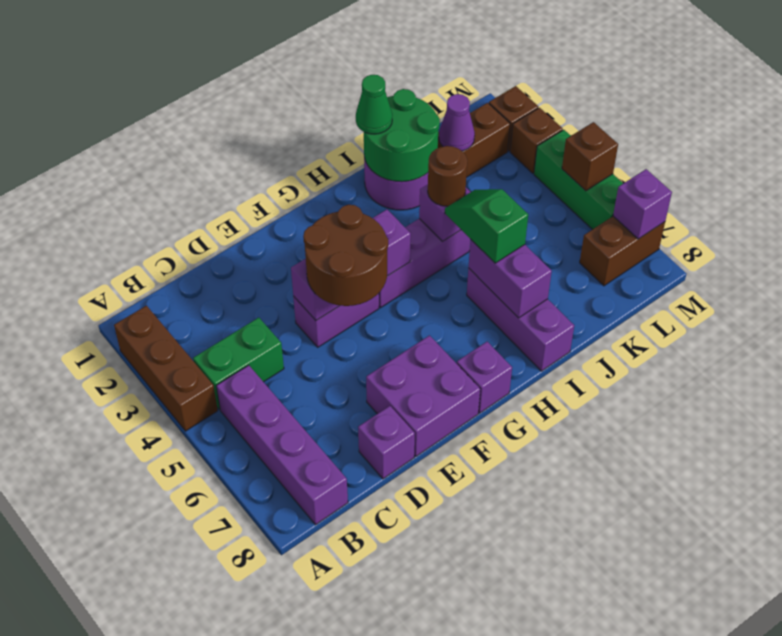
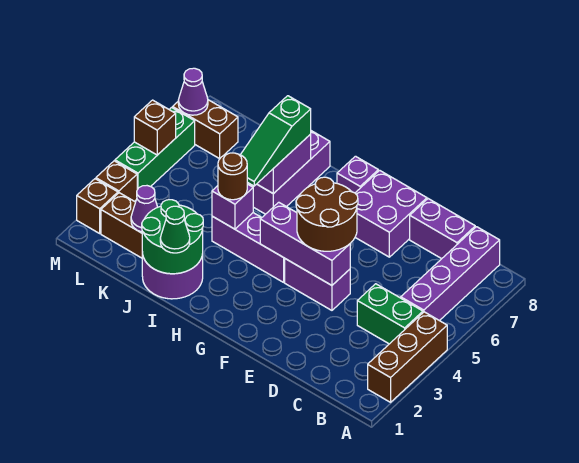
purple 1x1 brick [358,406,415,479] -> purple 1x2 brick [410,199,475,259]
green 1x2 slope [445,189,528,263] -> green 1x3 slope [241,96,311,186]
purple 1x1 brick [613,169,672,239] -> purple 1x1 cone [178,68,208,115]

